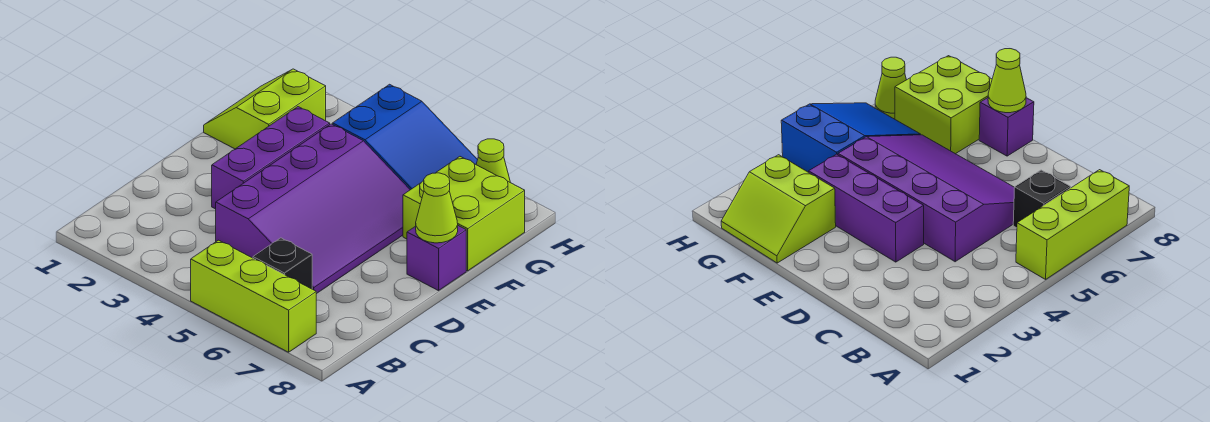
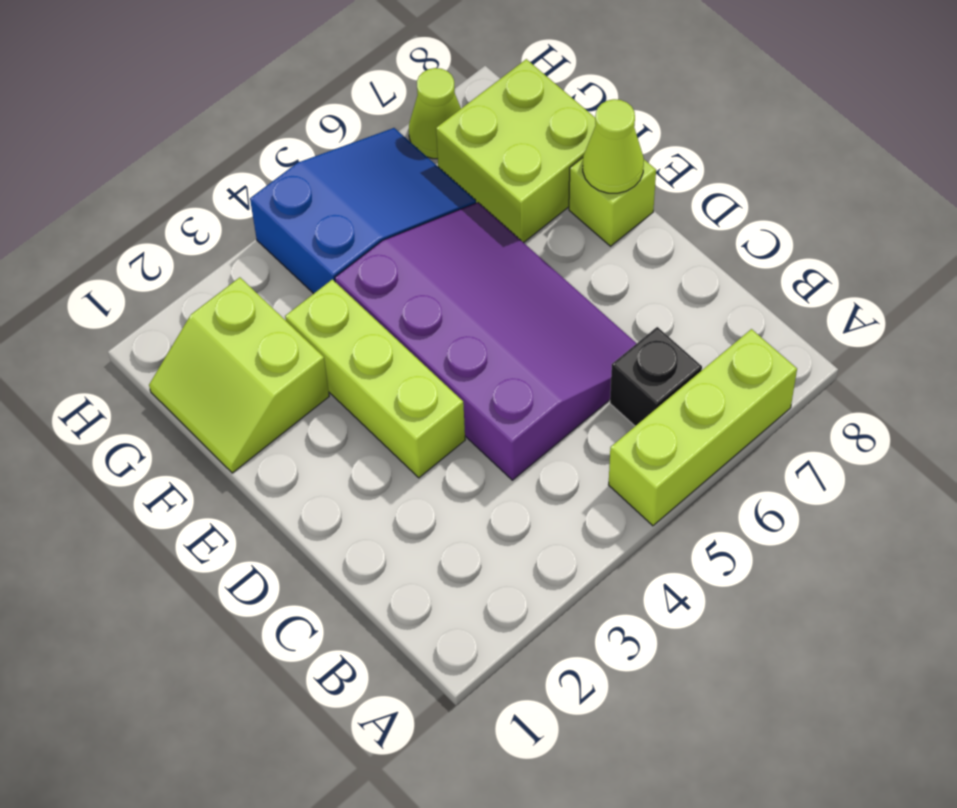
purple 1x3 brick [212,107,330,209] -> lime 1x3 brick [285,279,465,478]
purple 1x1 brick [407,226,466,291] -> lime 1x1 brick [569,158,656,246]

